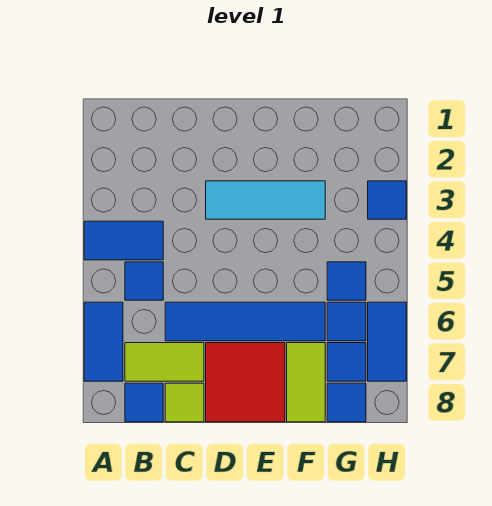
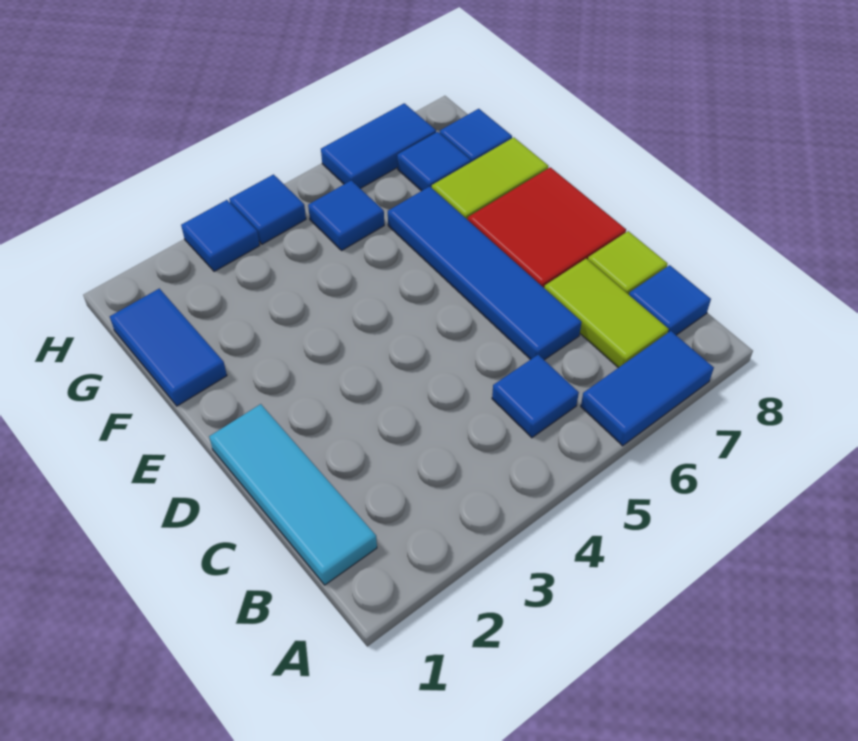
blue 1x2 tile [84,221,163,260] -> blue 1x2 tile moved to [110,288,227,406]
cyan 1x3 tile [206,181,325,219] -> cyan 1x3 tile moved to [209,404,377,585]
blue 1x1 tile [327,302,366,341] -> blue 1x1 tile moved to [229,175,306,244]

